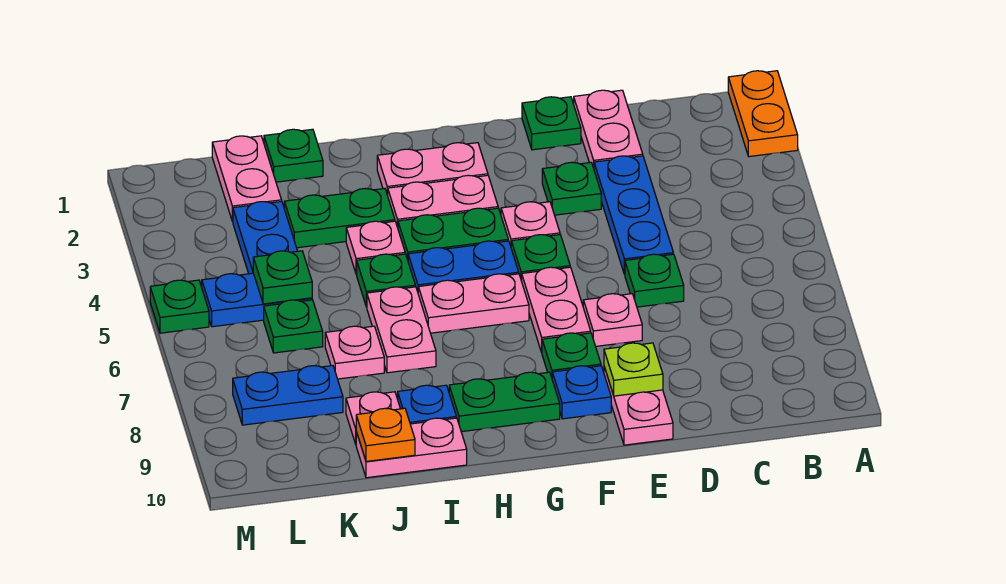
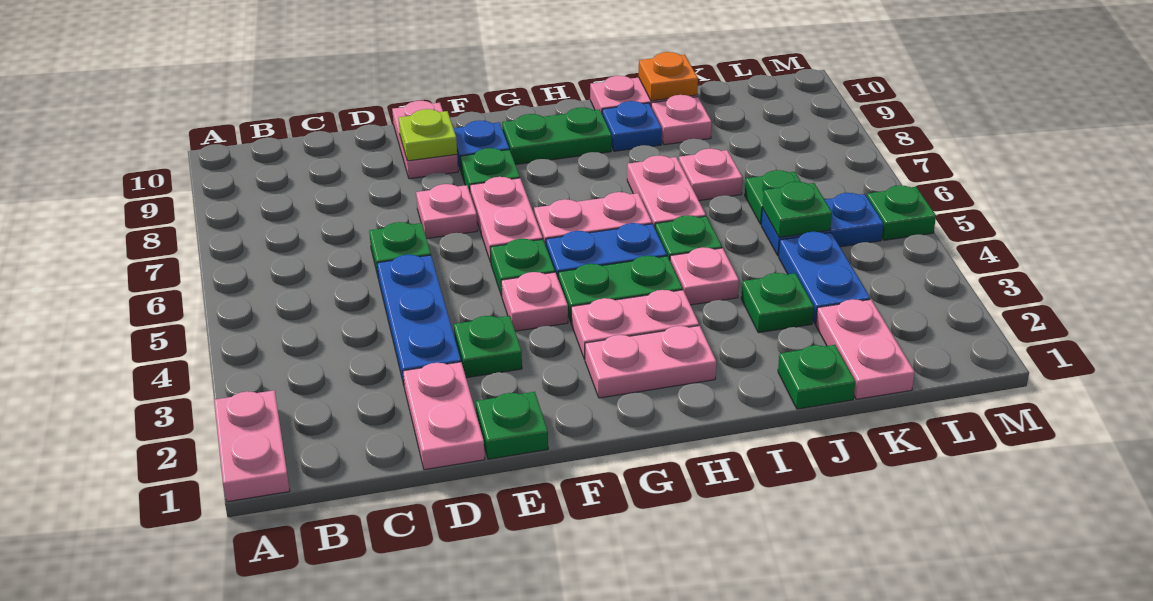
orange 1x2 plate [728,71,798,157] -> pink 1x2 plate [214,390,290,502]
green 1x2 plate [284,189,395,248] -> green 1x1 plate [741,273,814,333]
blue 1x2 plate [233,366,343,425] -> none

